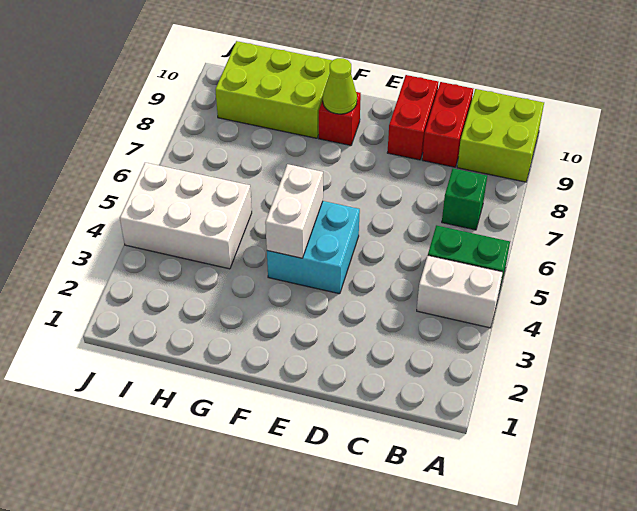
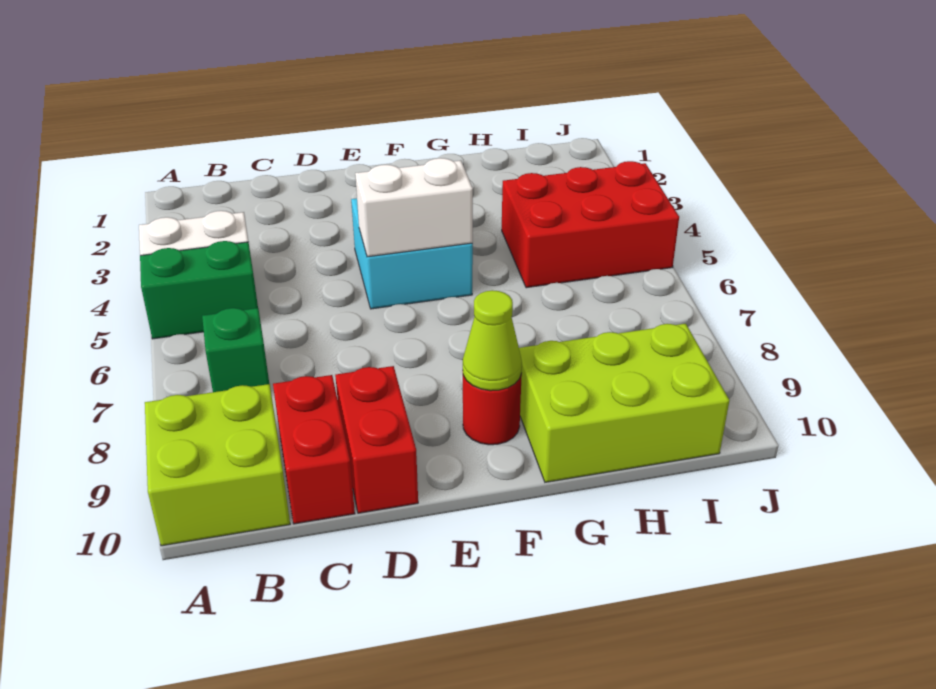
white 1x2 brick [265,164,323,258] -> white 1x2 brick turned to [355,158,473,257]
red 1x1 brick [319,92,361,146] -> red 1x1 round brick [463,374,522,445]
white 2x3 brick [120,163,252,269] -> red 2x3 brick [502,161,679,288]

